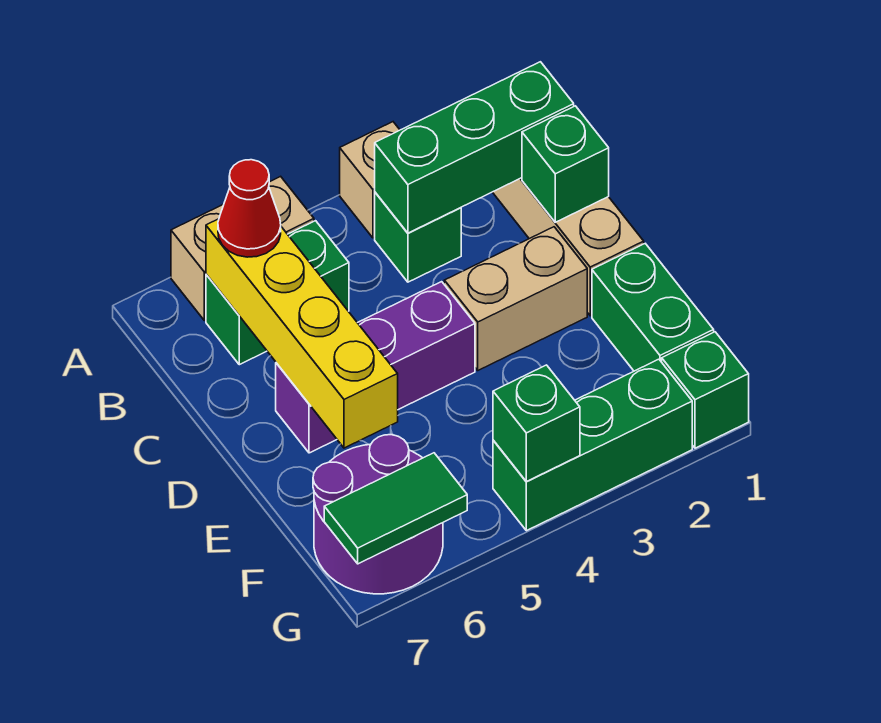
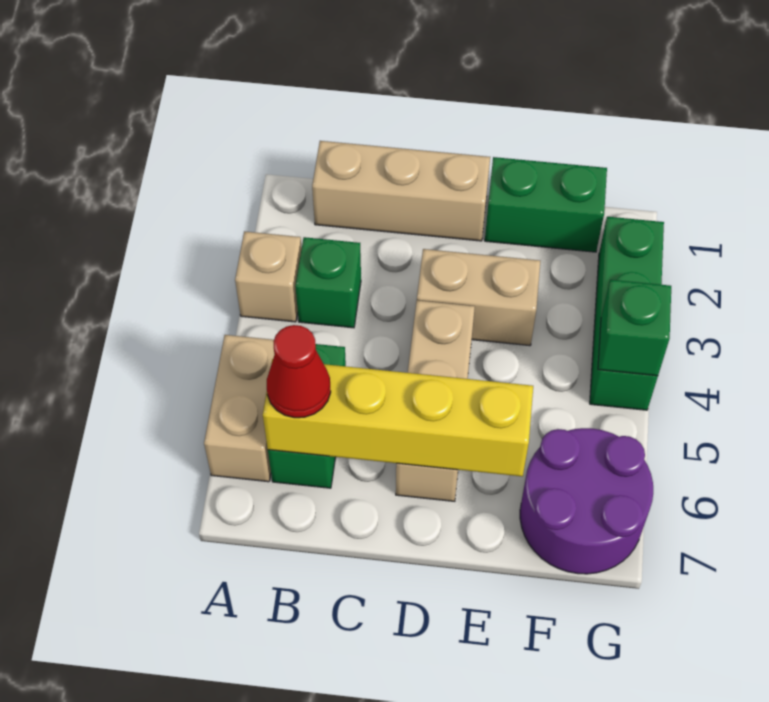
green 1x3 brick [375,62,574,233] -> none
green 1x1 brick [522,106,609,222] -> none
tan 1x2 brick [444,227,587,370] -> tan 1x2 brick turned to [417,249,540,346]
purple 1x3 brick [276,282,475,453] -> tan 1x3 brick [396,300,475,501]
green 1x1 brick [662,332,749,448] -> none
green 1x2 tile [324,453,467,564] -> none

